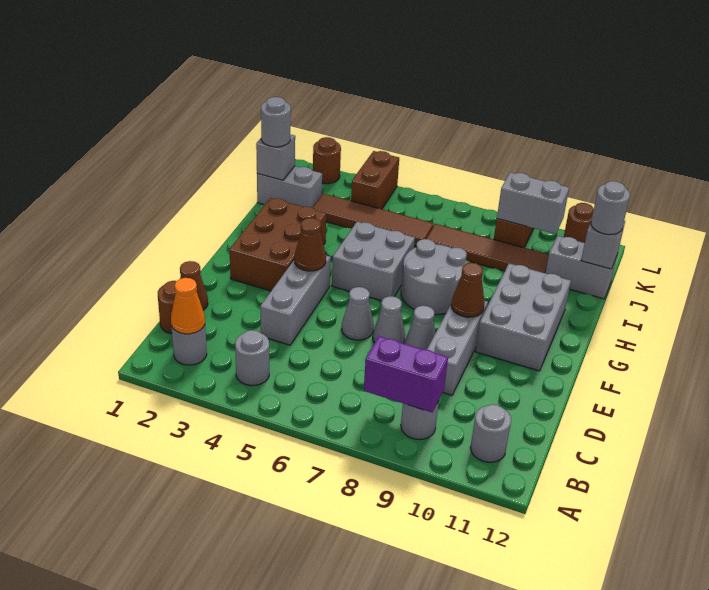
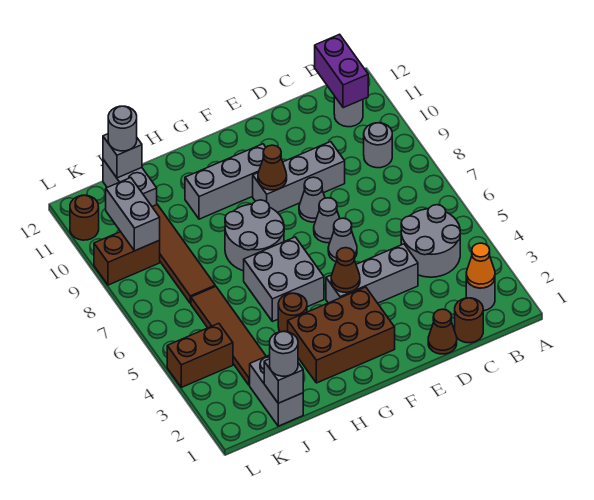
grey 1x1 round brick [235,330,269,386] -> grey 2x2 round brick [401,205,460,277]
purple 1x2 brick [364,336,448,412] -> purple 1x2 brick moved to [315,34,368,108]
grey 2x3 brick [475,264,571,371] -> grey 1x3 brick [185,144,266,219]
brown 1x1 round brick [313,137,341,184] -> brown 1x1 round brick moved to [278,293,307,332]

